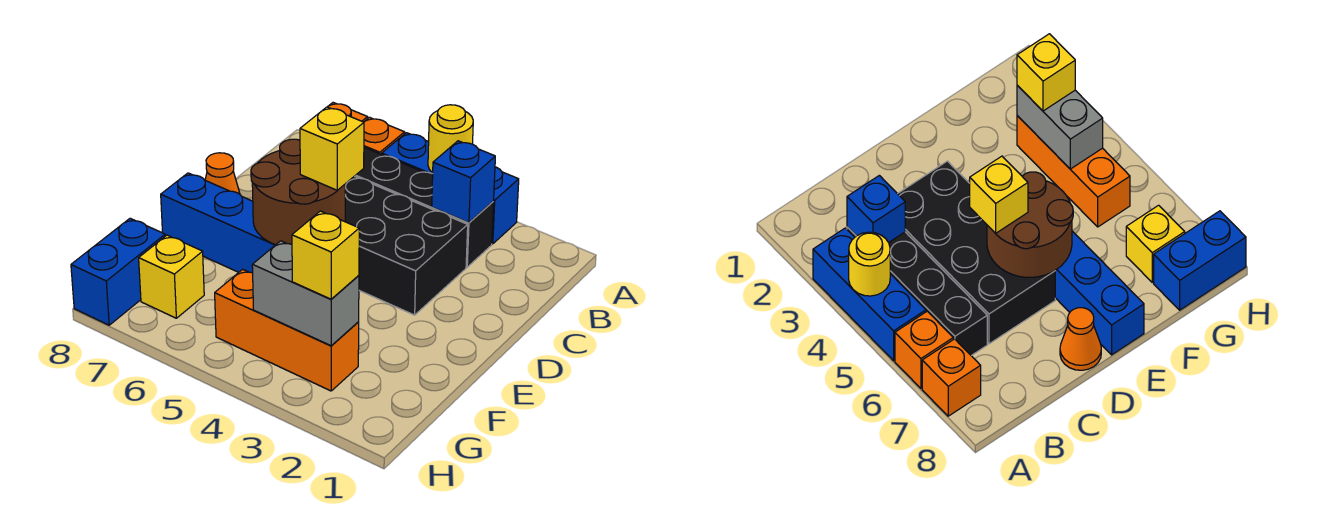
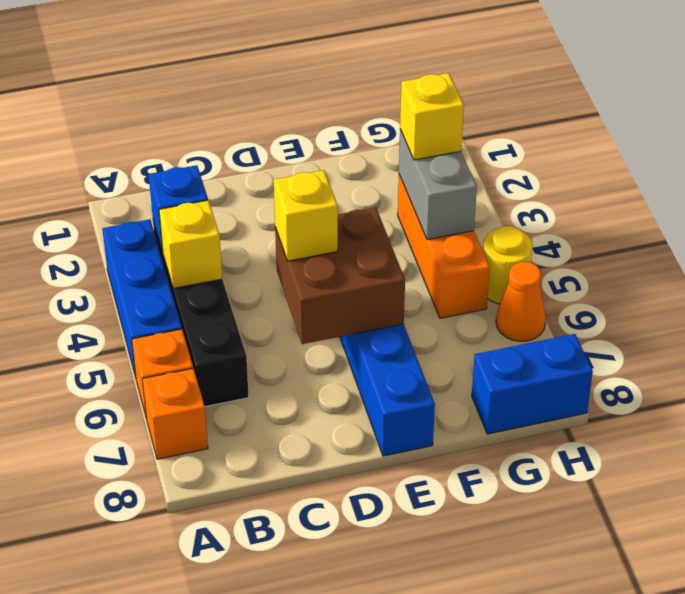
yellow 1x1 round brick [428,105,473,173] -> yellow 1x1 round brick moved to [483,226,533,304]
black 2x4 brick [345,176,468,315] -> none
brown 2x2 round brick [251,139,345,245] -> brown 2x2 brick [275,207,405,344]
orange 1x1 cone [205,153,240,194] -> orange 1x1 cone moved to [496,262,546,341]
yellow 1x1 brick [139,235,204,318] -> yellow 1x1 brick moved to [159,200,222,288]

